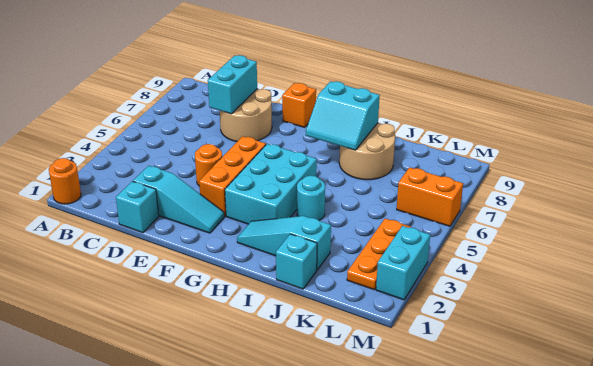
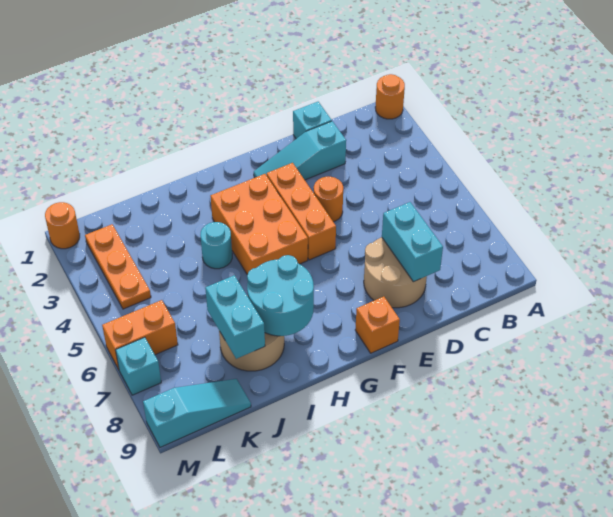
cyan 2x3 brick [225,144,317,224] -> orange 2x3 brick [210,174,308,275]
cyan 1x3 slope [237,216,331,270] -> cyan 1x3 slope moved to [143,379,251,447]
cyan 2x2 slope [306,81,380,150] -> cyan 2x2 round brick [247,255,314,336]
cyan 1x1 brick [276,234,317,289] -> cyan 1x1 brick moved to [116,337,161,395]
none -> orange 1x1 round brick [45,202,80,249]
cyan 1x2 brick [376,226,430,300] -> cyan 1x2 brick moved to [205,275,265,359]

